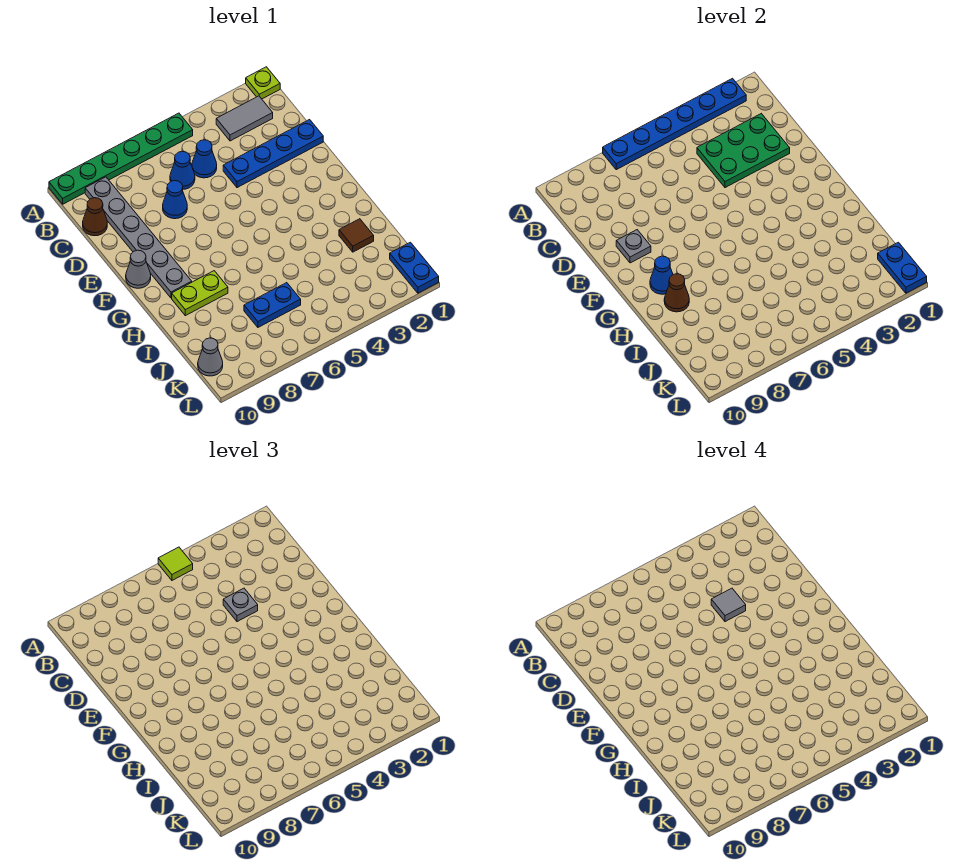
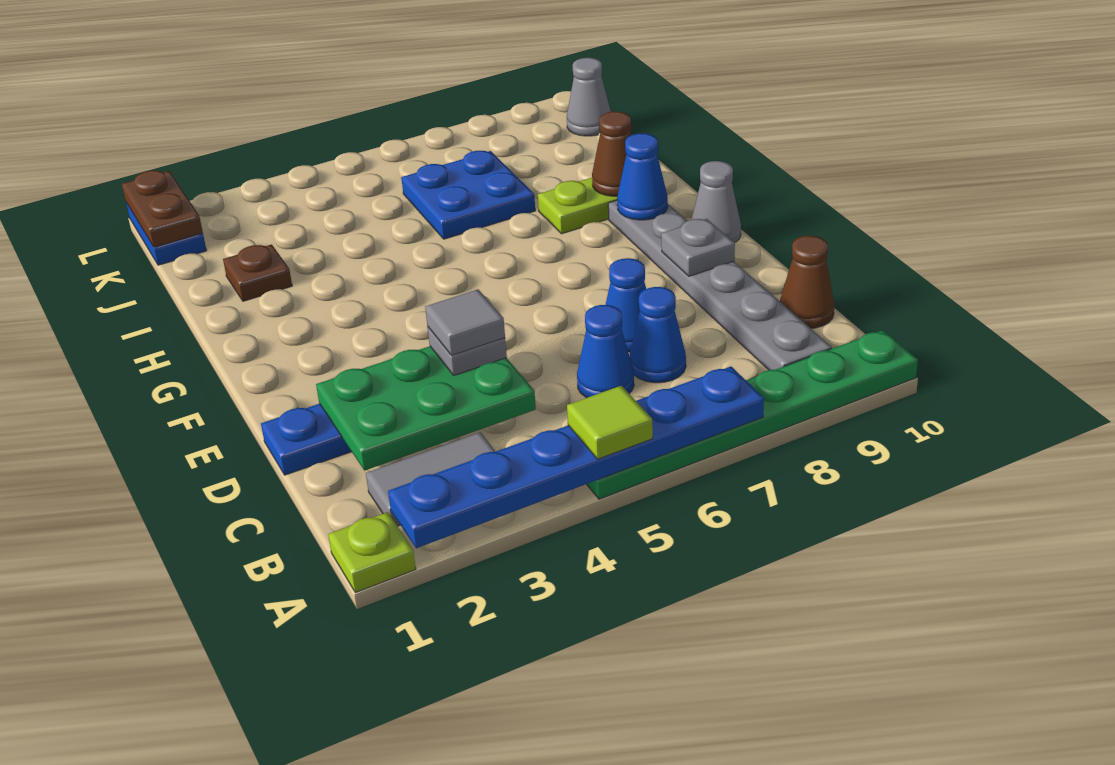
blue 1x1 cone [192,140,217,178] -> blue 1x1 cone moved to [629,287,686,383]
brown 1x1 tile [339,219,374,252] -> brown 1x1 plate [223,244,292,301]
blue 1x2 plate [244,283,301,327] -> blue 2x2 plate [401,151,535,239]
blue 1x2 plate [878,242,927,293] -> brown 1x2 plate [122,170,203,247]

